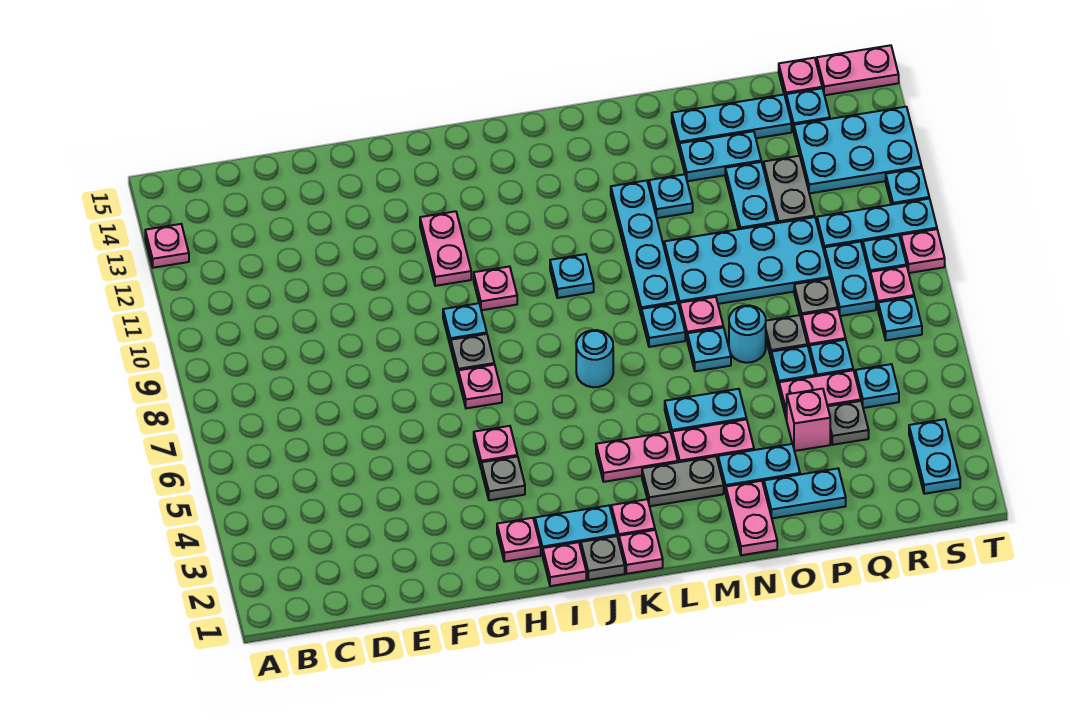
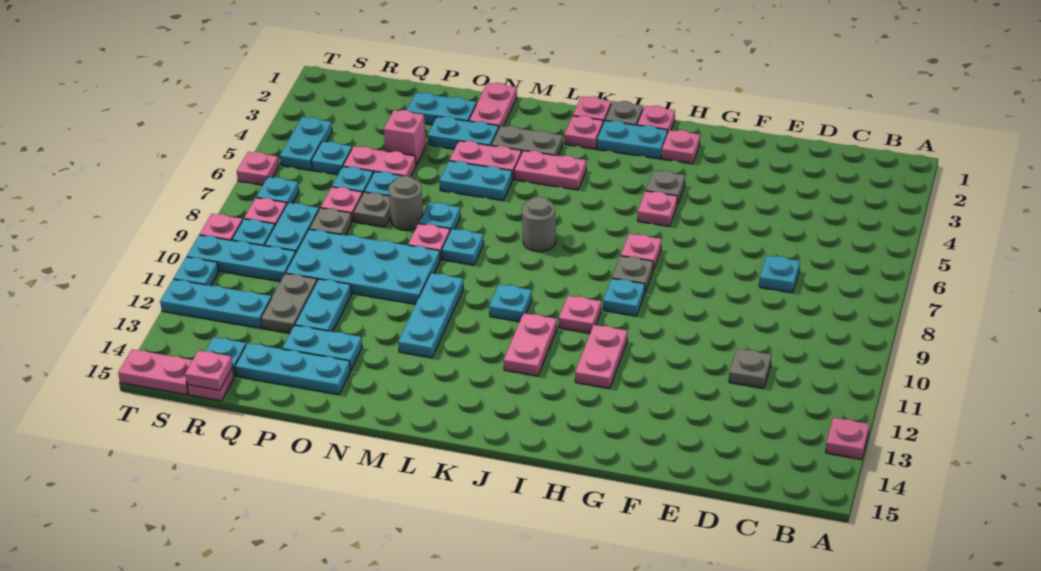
none -> pink 1x2 plate [504,313,557,376]
cyan 1x1 round brick [576,330,613,387] -> grey 1x1 round brick [522,197,556,252]
cyan 1x4 plate [611,180,678,316] -> cyan 1x3 plate [398,273,464,358]
cyan 1x1 plate [649,174,693,218] -> cyan 1x1 plate moved to [759,256,800,293]
cyan 1x1 round brick [729,305,766,363] -> grey 1x1 round brick [388,176,423,230]
grey 1x1 plate [828,401,869,445] -> grey 1x1 plate moved to [729,349,771,388]
cyan 2x3 plate [794,107,922,193] -> cyan 1x3 plate [160,279,271,328]
none -> pink 1x1 plate [185,350,233,390]
cyan 1x2 plate [909,419,960,494] -> cyan 1x2 plate moved to [280,117,332,170]
none -> pink 1x1 plate [237,152,279,185]

